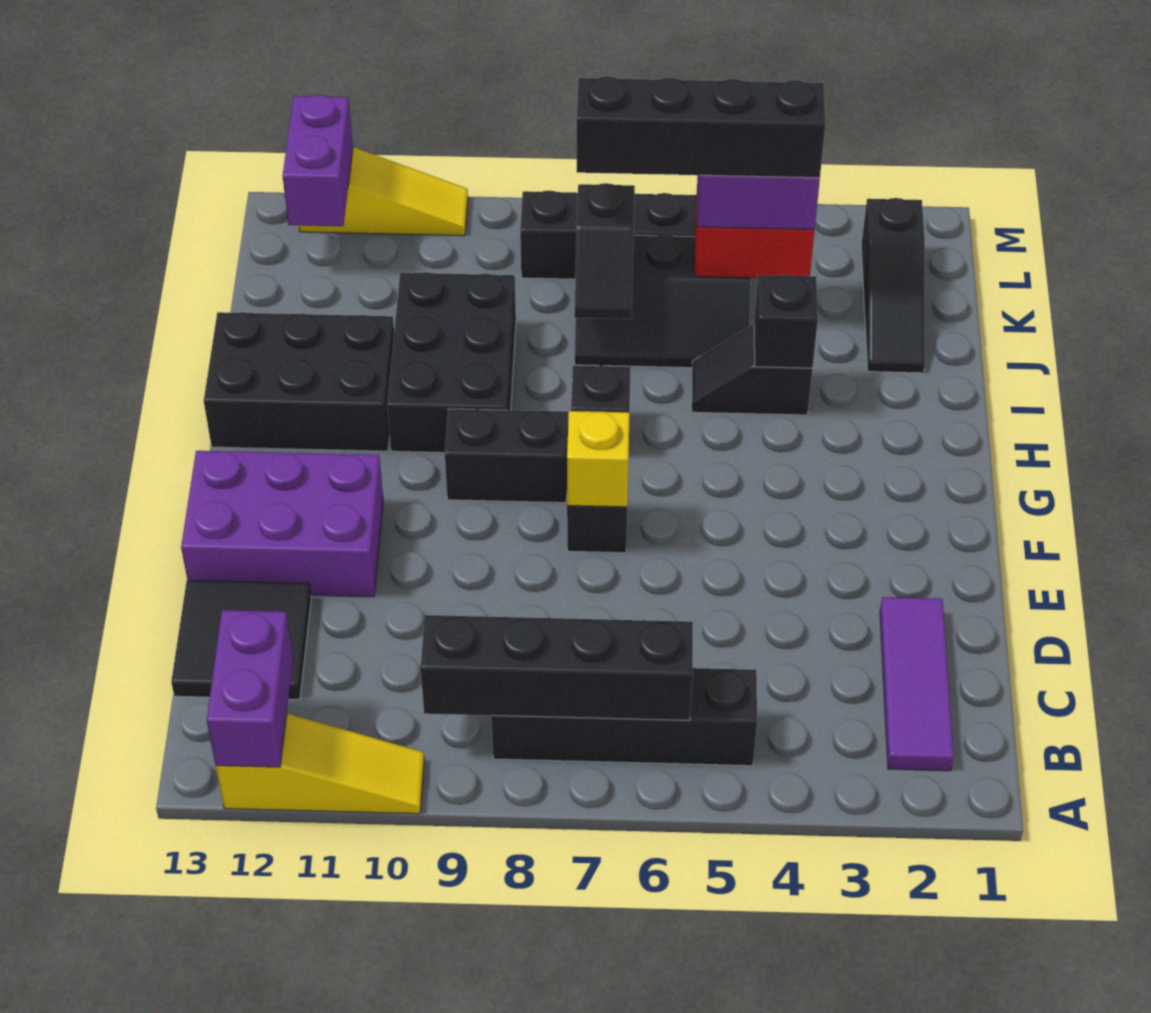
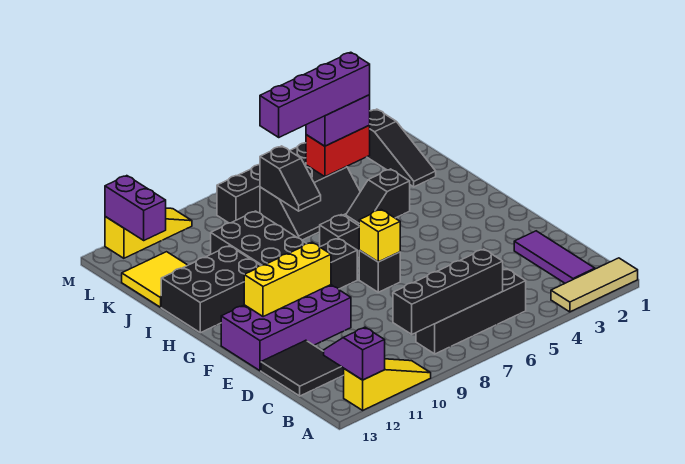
none -> tan 1x3 tile [551,258,638,312]
purple 1x2 brick [207,610,293,767] -> purple 1x2 slope [324,327,385,380]
purple 2x3 brick [181,451,383,597] -> purple 2x4 brick [221,285,351,371]
none -> yellow 1x3 brick [244,242,331,317]
black 1x1 brick [754,275,818,368] -> none
none -> yellow 2x2 tile [122,252,188,307]
black 1x4 brick [577,76,825,178] -> purple 1x4 brick [260,52,370,137]

